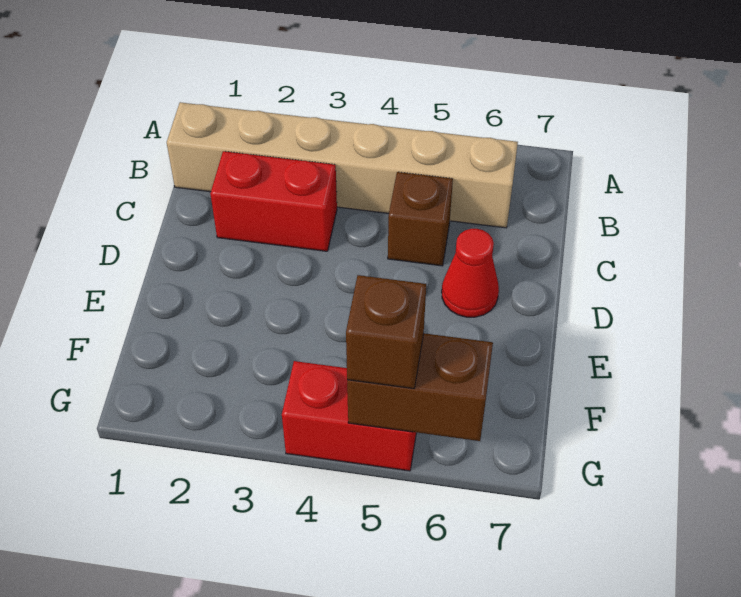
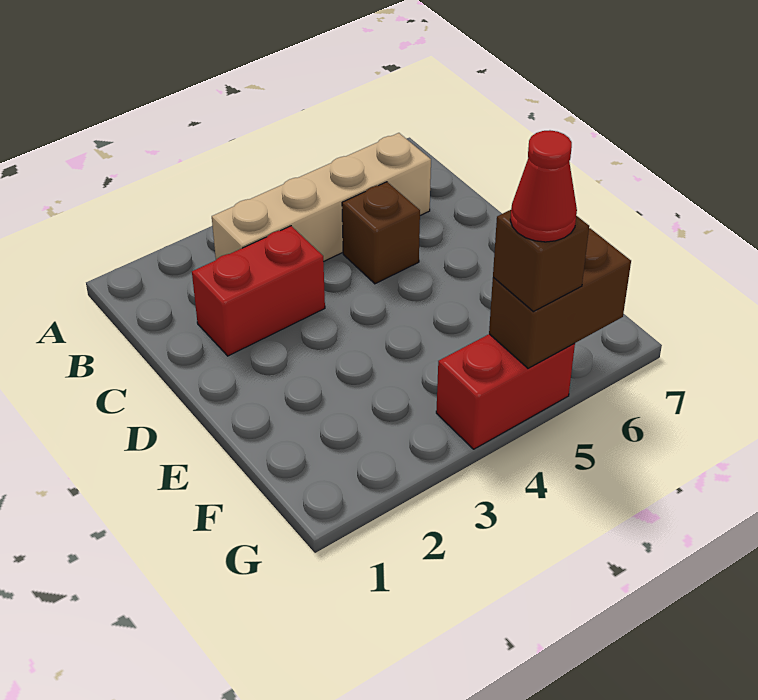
tan 1x6 brick [167,102,518,228] -> tan 1x4 brick [212,133,431,262]
red 1x1 cone [442,229,499,317] -> red 1x1 cone moved to [510,130,577,242]

